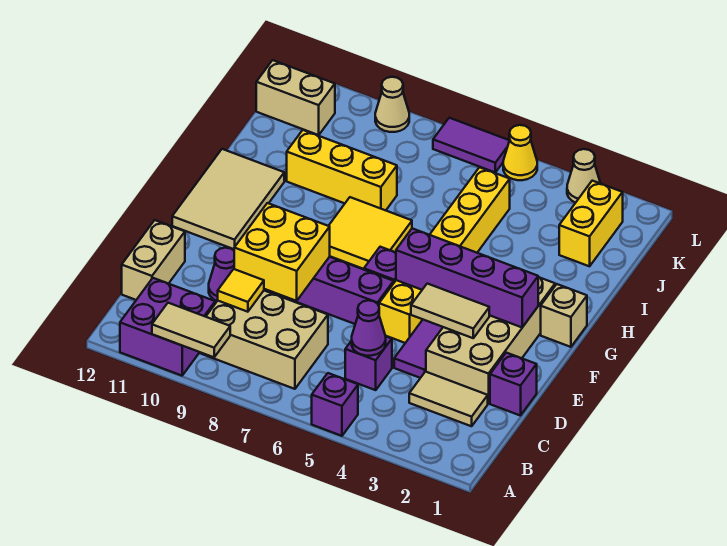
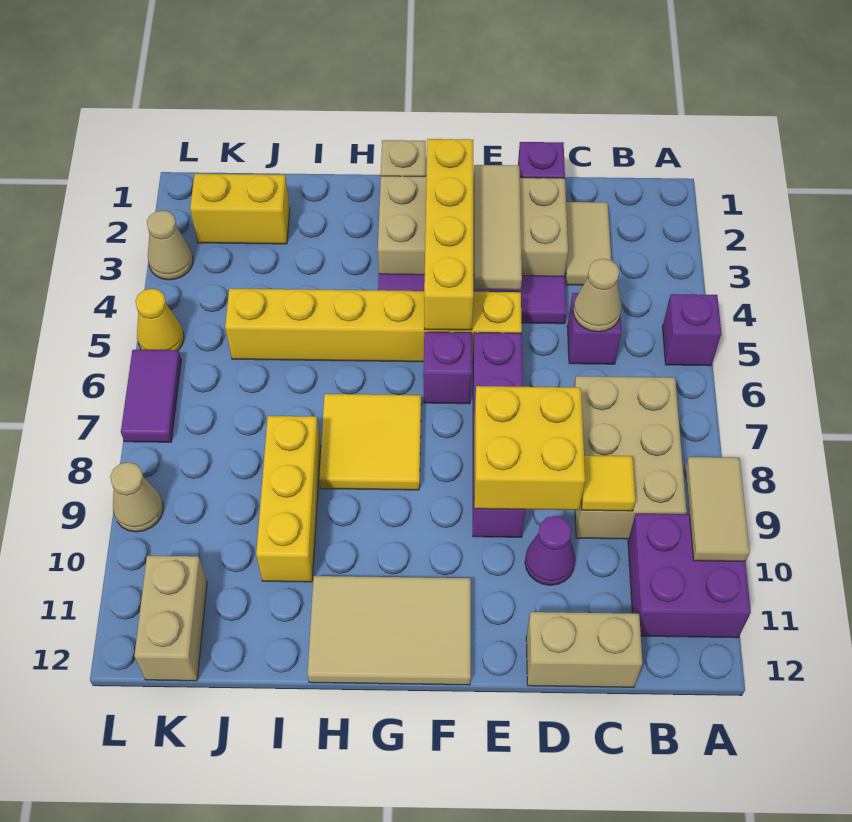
purple 1x1 cone [352,300,386,356] -> tan 1x1 cone [573,259,621,332]
tan 1x2 tile [411,284,489,338] -> tan 1x3 tile [474,165,522,290]
purple 1x4 brick [396,228,538,327] -> yellow 1x4 brick [424,139,473,330]

